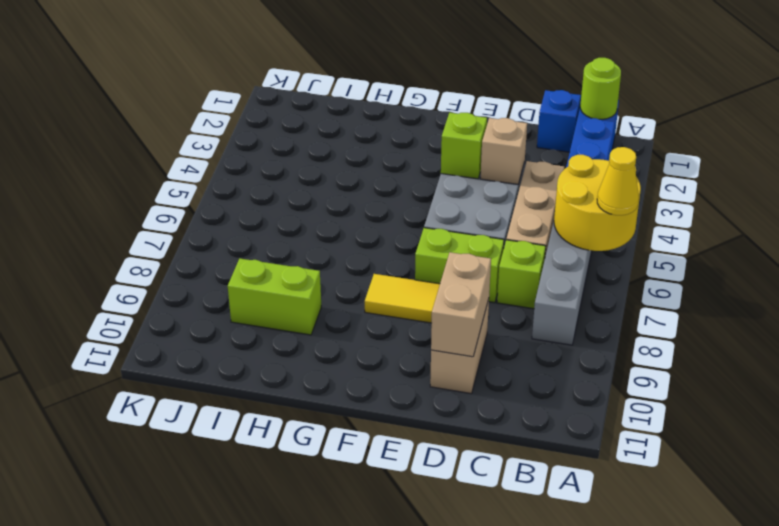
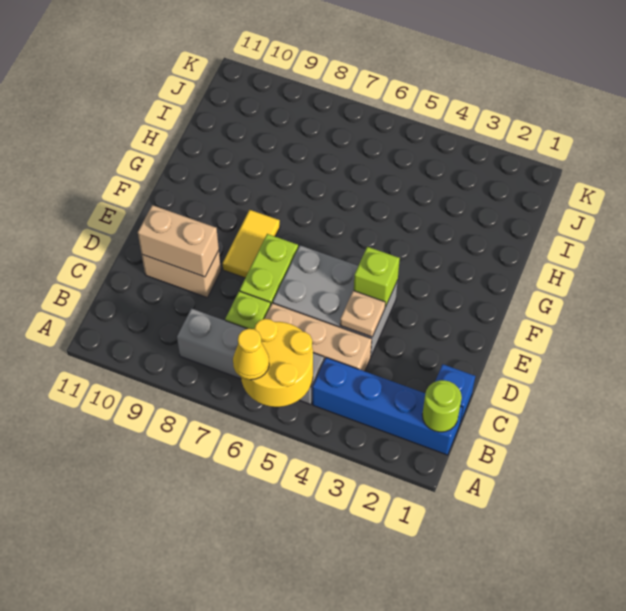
tan 1x1 brick [480,118,527,184] -> tan 1x1 plate [340,290,385,337]
lime 1x2 brick [228,258,321,335] -> none

